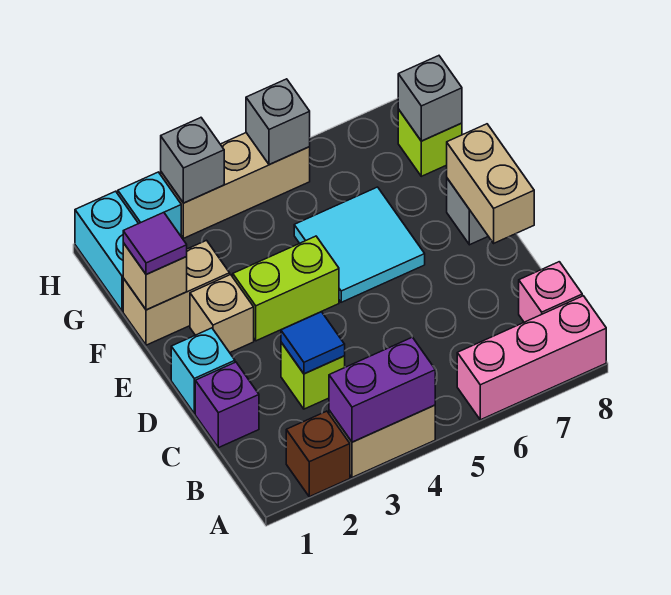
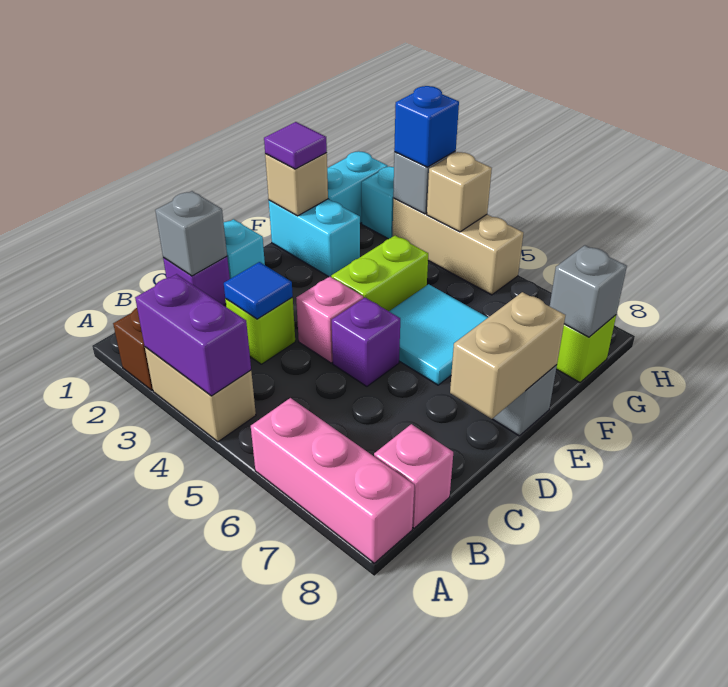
none -> pink 1x1 brick [296,277,363,363]
none -> purple 1x1 brick [332,298,400,386]
tan 1x1 brick [190,275,254,353] -> tan 1x1 brick moved to [427,152,492,232]
lime 1x2 brick [233,236,339,341] -> lime 1x2 brick turned to [331,236,428,311]
tan 1x2 brick [123,240,230,345] -> cyan 1x2 brick [269,199,360,277]
none -> blue 1x1 brick [394,86,459,167]
grey 1x1 brick [246,79,310,165] -> grey 1x1 brick moved to [155,191,227,276]

